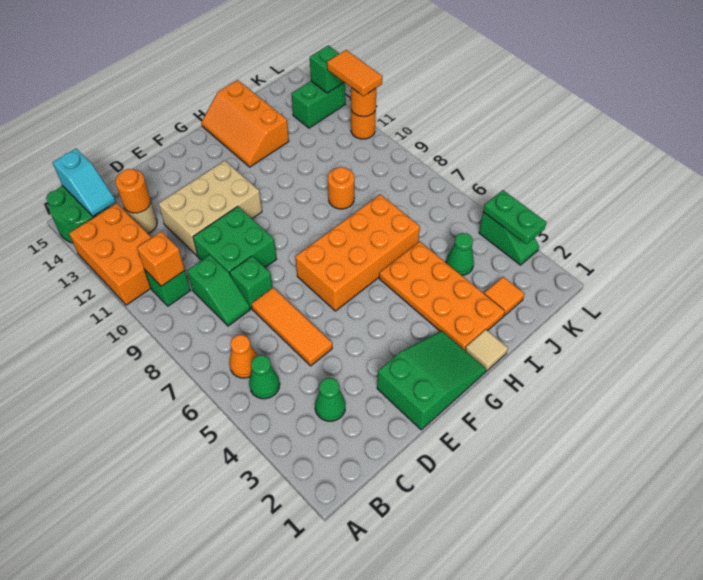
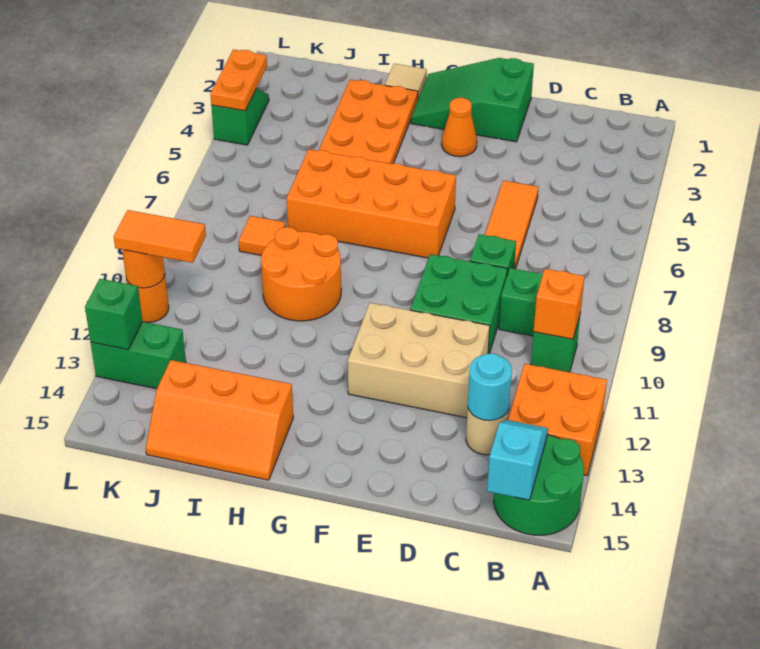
orange 2x3 brick [69,203,152,305] -> orange 2x2 brick [508,364,607,475]
green 1x1 cone [249,355,280,399] -> none
orange 1x1 cone [229,335,257,378] -> orange 1x1 cone moved to [442,98,477,157]
green 1x1 cone [315,378,345,421] -> none
orange 1x1 round brick [115,169,151,213] -> cyan 1x1 round brick [468,354,512,421]
orange 2x3 slope [201,80,289,167] -> orange 2x3 slope turned to [146,360,293,480]
orange 1x1 round brick [328,167,354,209] -> orange 2x2 round brick [261,227,341,321]
orange 1x1 tile [484,277,525,316] -> orange 1x1 tile moved to [239,216,286,255]
green 1x1 cone [446,233,474,275] -> none
green 1x2 plate [483,190,547,244] -> orange 1x2 plate [210,49,267,111]
orange 1x2 tile [327,50,382,96] -> orange 1x2 tile turned to [114,210,206,263]

